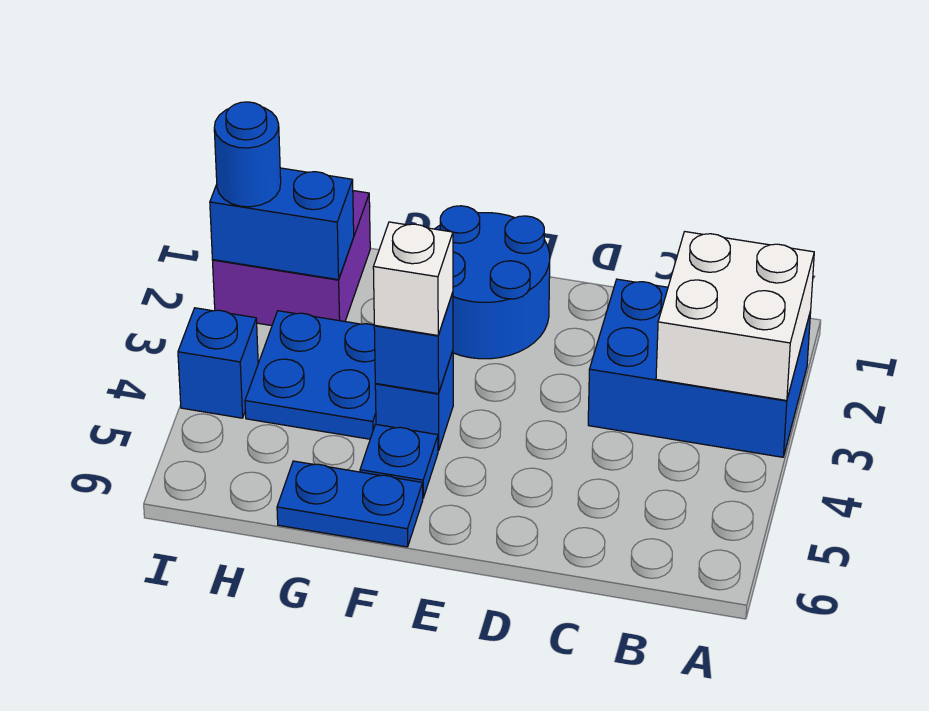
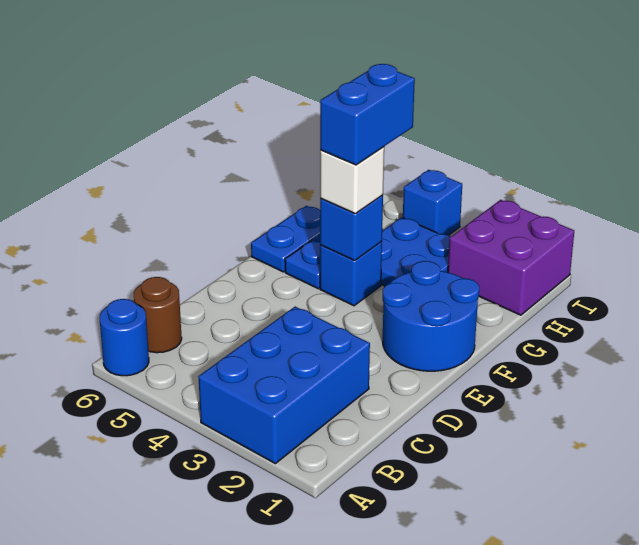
white 2x2 brick [656,232,814,401] -> none
none -> brown 1x1 round brick [134,277,182,353]
blue 1x2 brick [210,168,354,280] -> blue 1x2 brick moved to [320,64,415,165]
blue 1x1 round brick [214,102,281,207] -> blue 1x1 round brick moved to [100,299,149,376]

